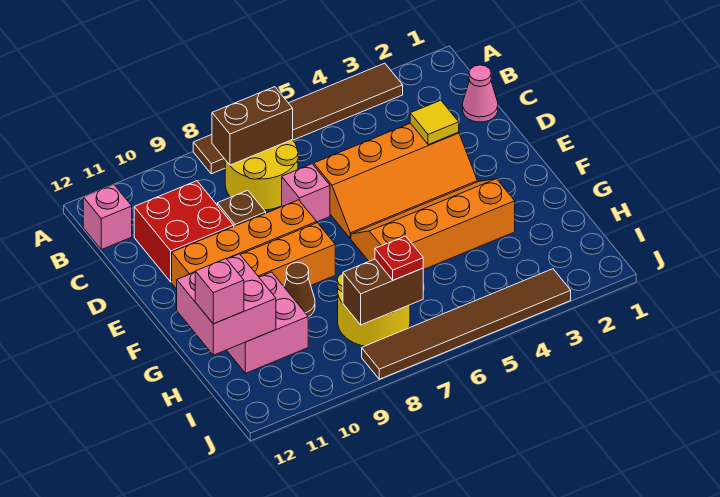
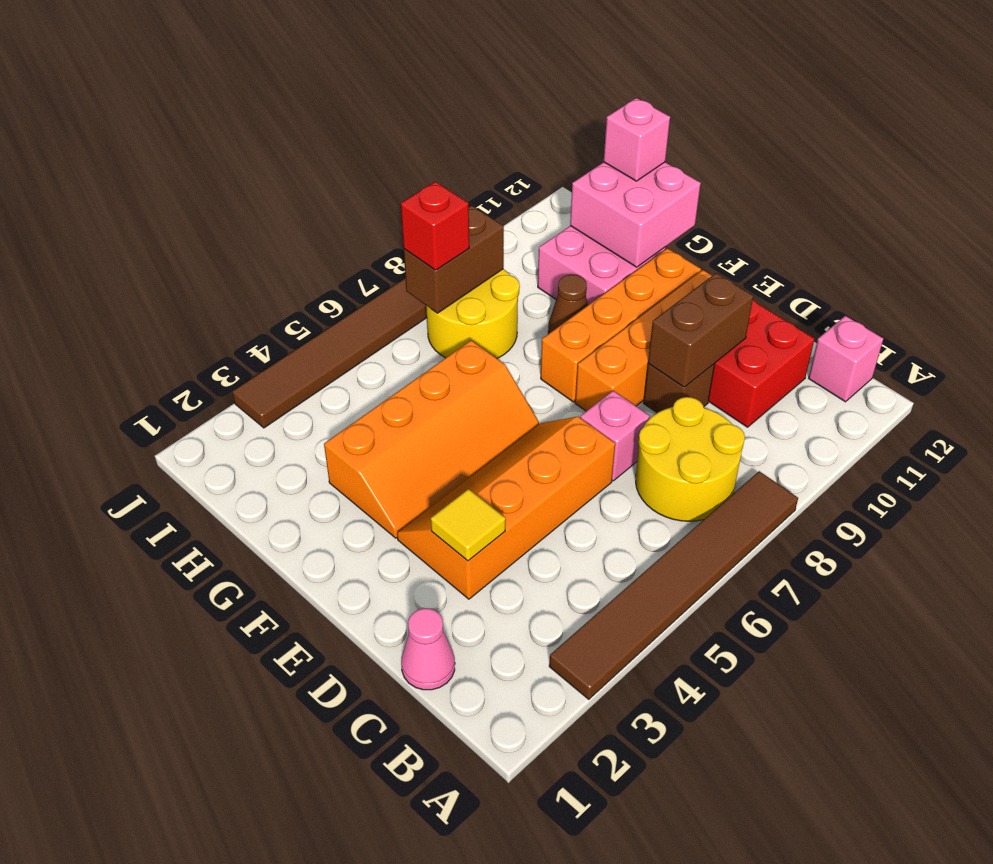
brown 1x2 brick [212,87,293,165] -> brown 1x2 brick moved to [648,273,753,387]
red 1x1 plate [375,236,423,280] -> red 1x1 brick [401,182,469,270]

